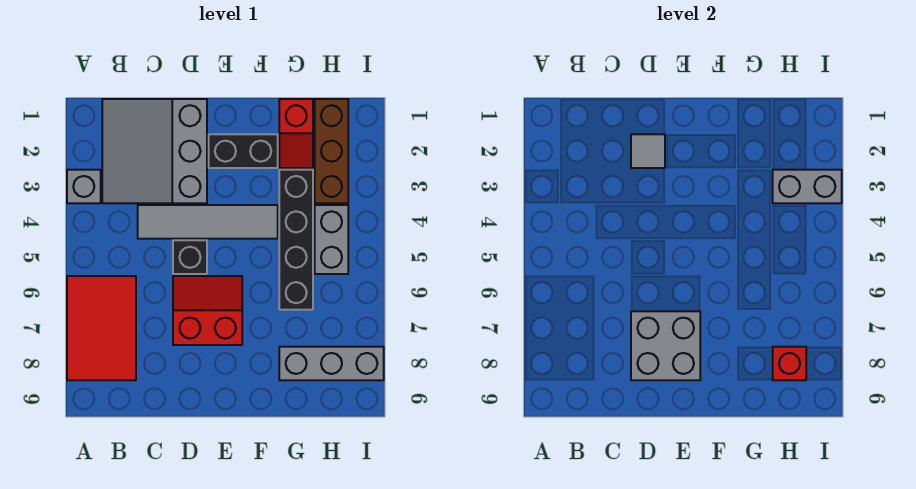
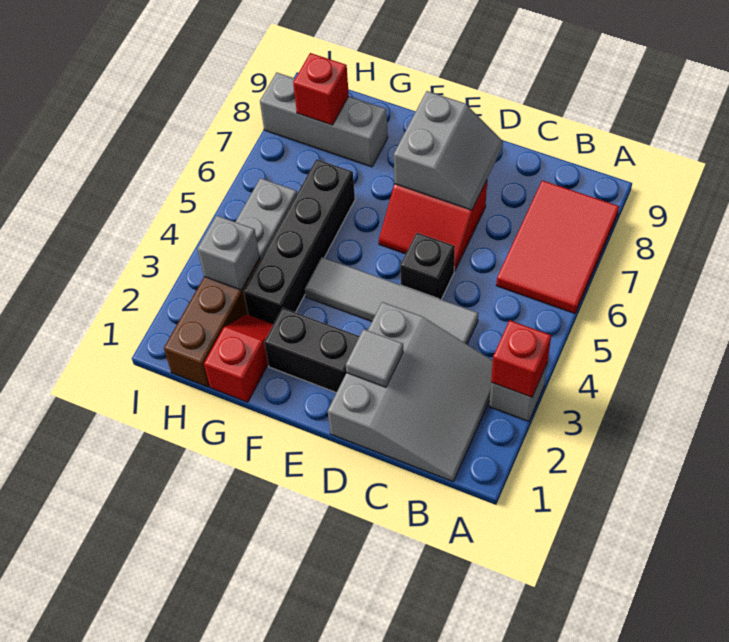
none -> red 1x1 brick [491,320,551,397]
grey 2x2 brick [631,311,700,380] -> grey 2x2 slope [394,91,503,210]
grey 1x2 brick [773,170,842,203] -> grey 1x1 brick [197,216,260,290]

